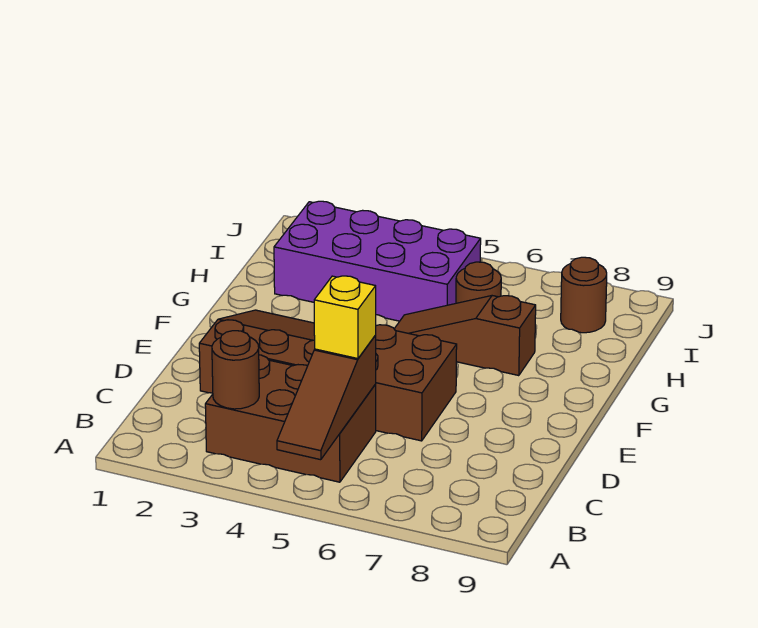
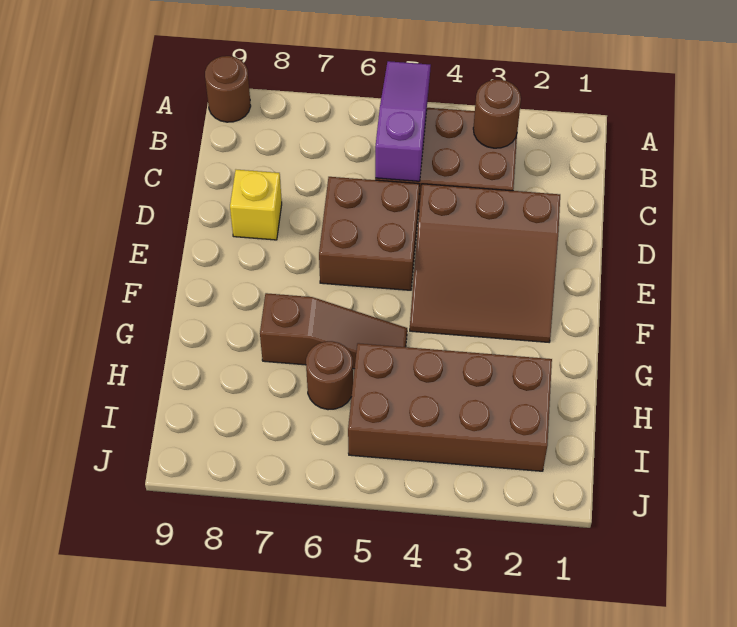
brown 1x3 slope [277,335,376,460] -> purple 1x3 slope [375,61,431,181]
yellow 1x1 brick [314,276,376,359] -> yellow 1x1 brick moved to [230,170,282,240]
purple 2x4 brick [274,201,481,321] -> brown 2x4 brick [348,343,552,471]
brown 1x1 round brick [561,257,607,333] -> brown 1x1 round brick moved to [205,56,251,122]

